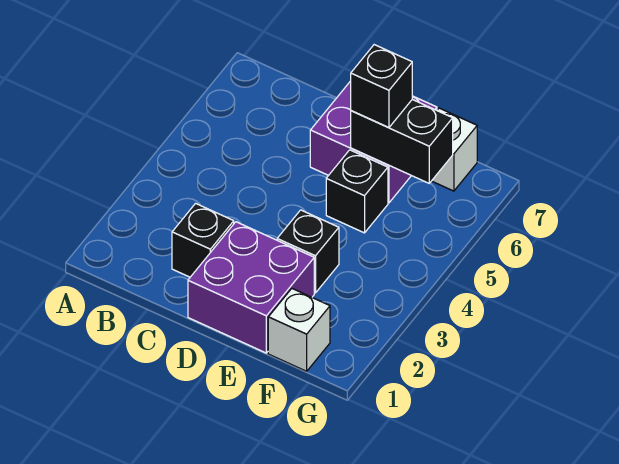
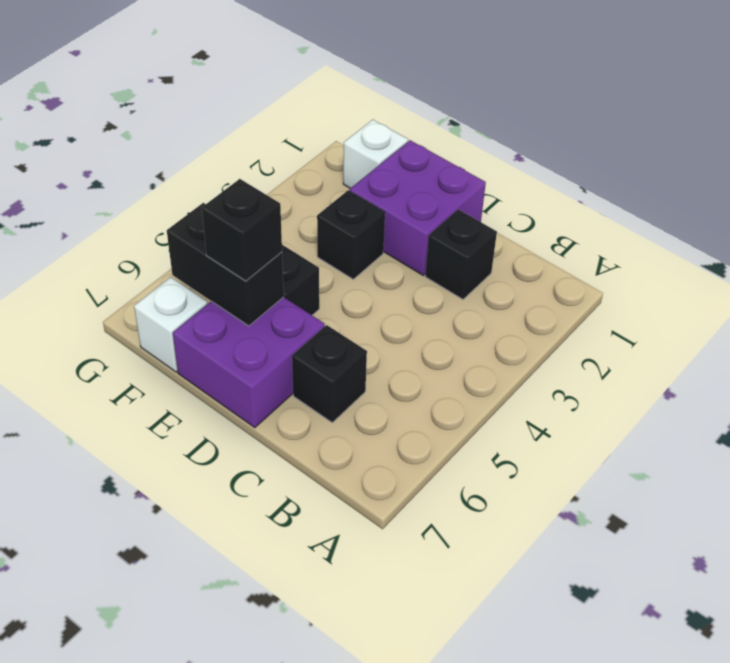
none -> black 1x1 brick [292,325,367,422]

